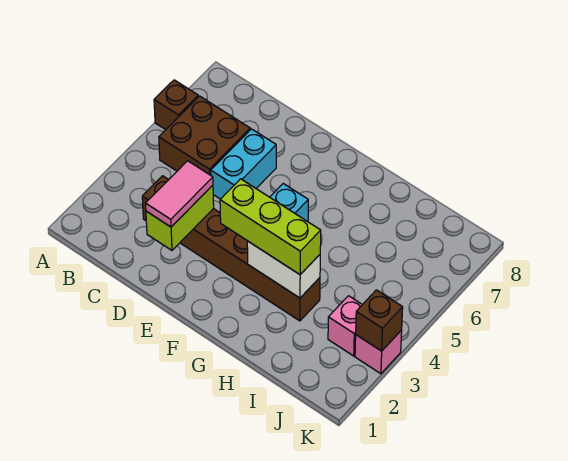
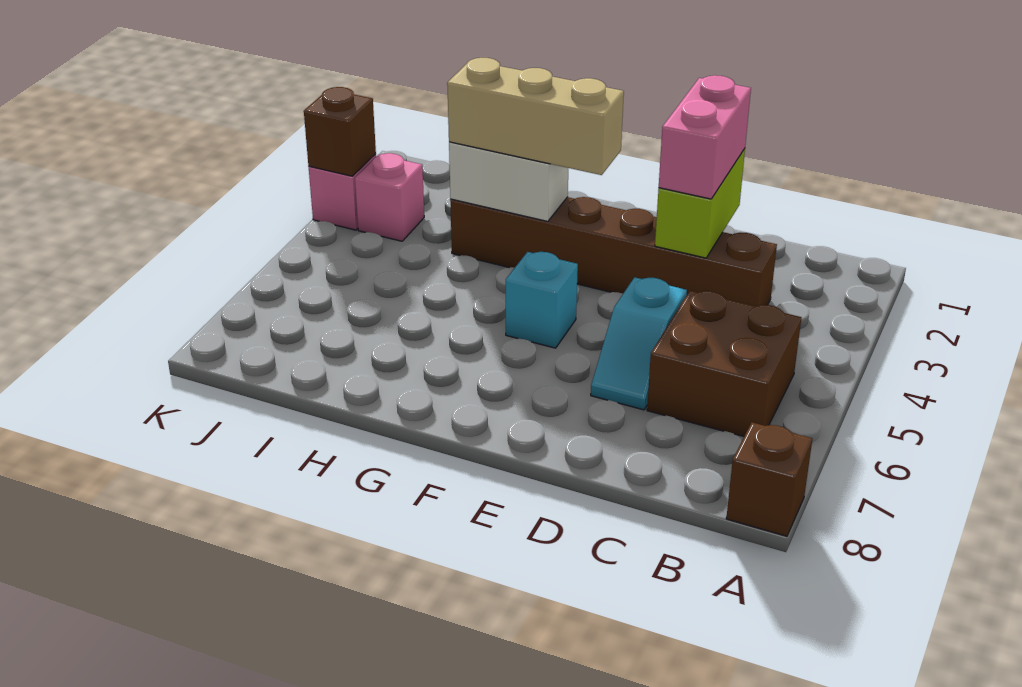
brown 1x1 brick [154,80,198,130] -> brown 1x1 brick moved to [726,422,812,536]
pink 1x2 tile [146,161,213,227] -> pink 1x2 brick [659,75,751,199]
cyan 1x2 brick [211,129,276,199] -> cyan 1x2 slope [591,277,687,410]
lime 1x3 brick [220,179,321,274] -> tan 1x3 brick [447,58,624,175]

